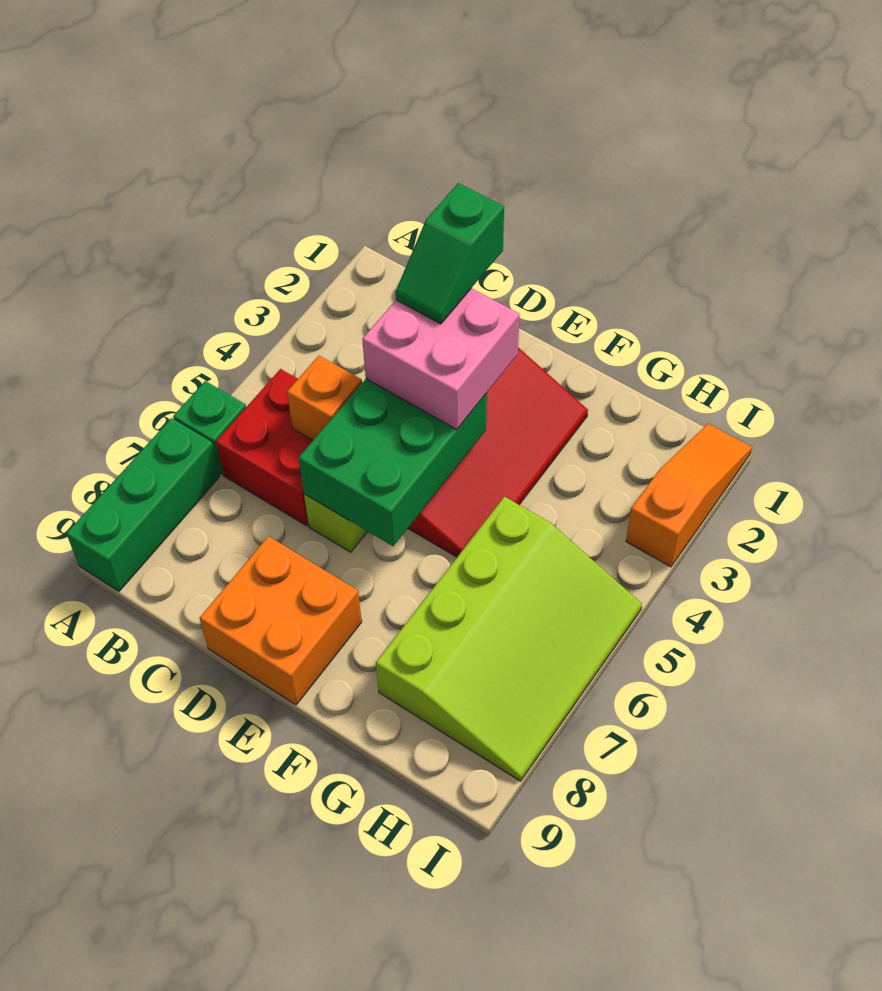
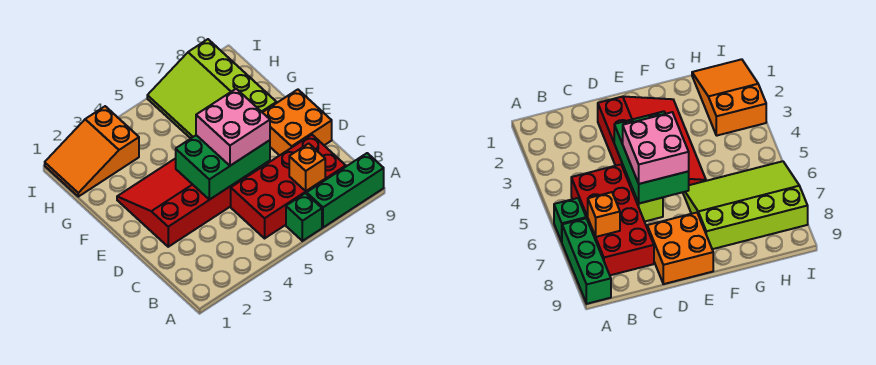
red 2x2 brick [216,369,313,526] -> red 2x4 brick [231,135,346,238]
orange 1x1 brick [287,356,362,440] -> orange 1x1 brick moved to [289,143,325,191]
green 1x2 slope [395,183,504,324] -> none
pink 2x2 brick [362,288,520,429] -> pink 2x2 brick moved to [196,89,270,166]
lime 3x4 slope [376,497,642,781] -> lime 3x4 slope turned to [147,39,277,138]
orange 1x3 slope [626,424,752,567] -> orange 2x3 slope [45,106,139,197]

